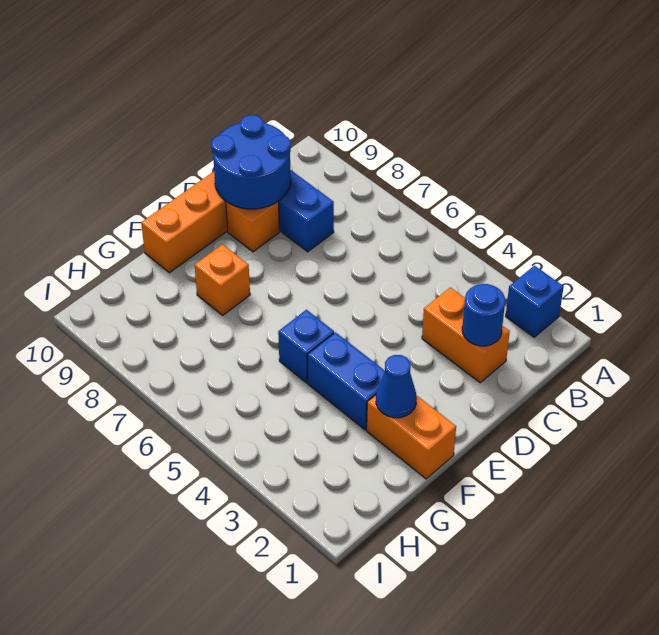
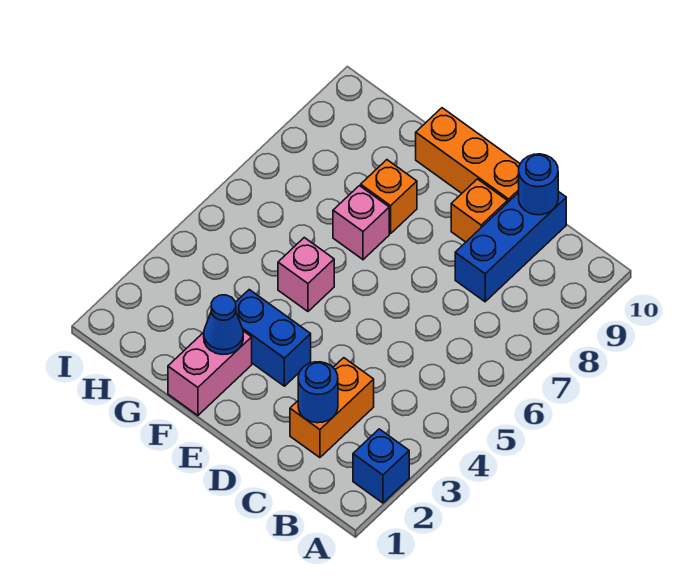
blue 2x2 round brick [212,115,291,209] -> blue 1x1 round brick [519,154,558,215]
orange 1x2 brick [367,395,456,479] -> pink 1x2 brick [168,331,252,415]
blue 1x2 brick [307,332,385,430] -> blue 1x2 brick turned to [235,290,311,386]
blue 1x1 brick [278,310,334,383] -> pink 1x1 brick [278,238,334,311]
none -> pink 1x1 brick [333,186,389,260]

